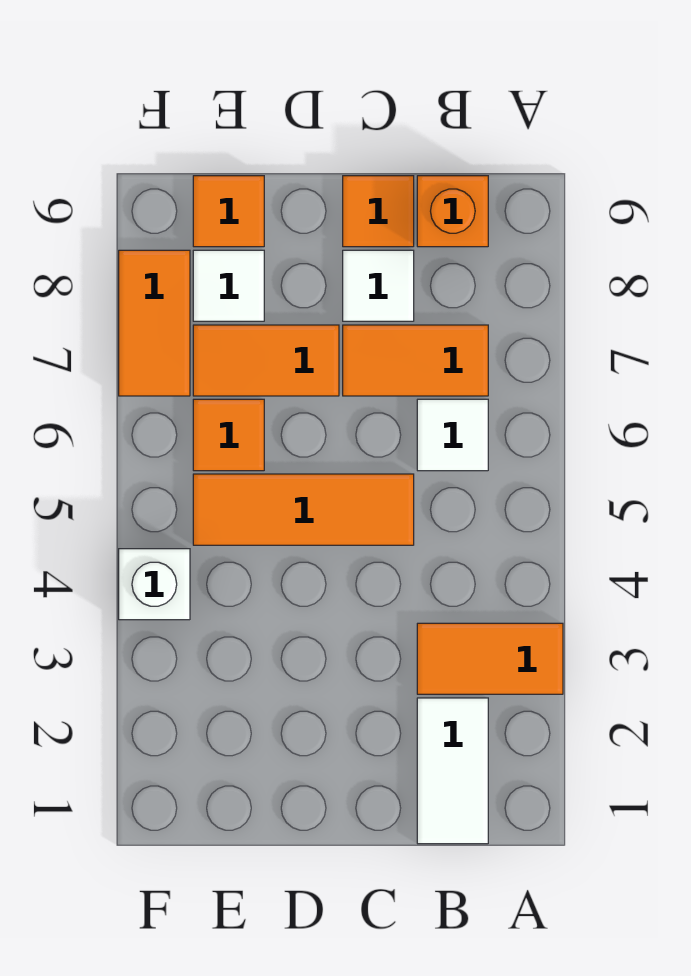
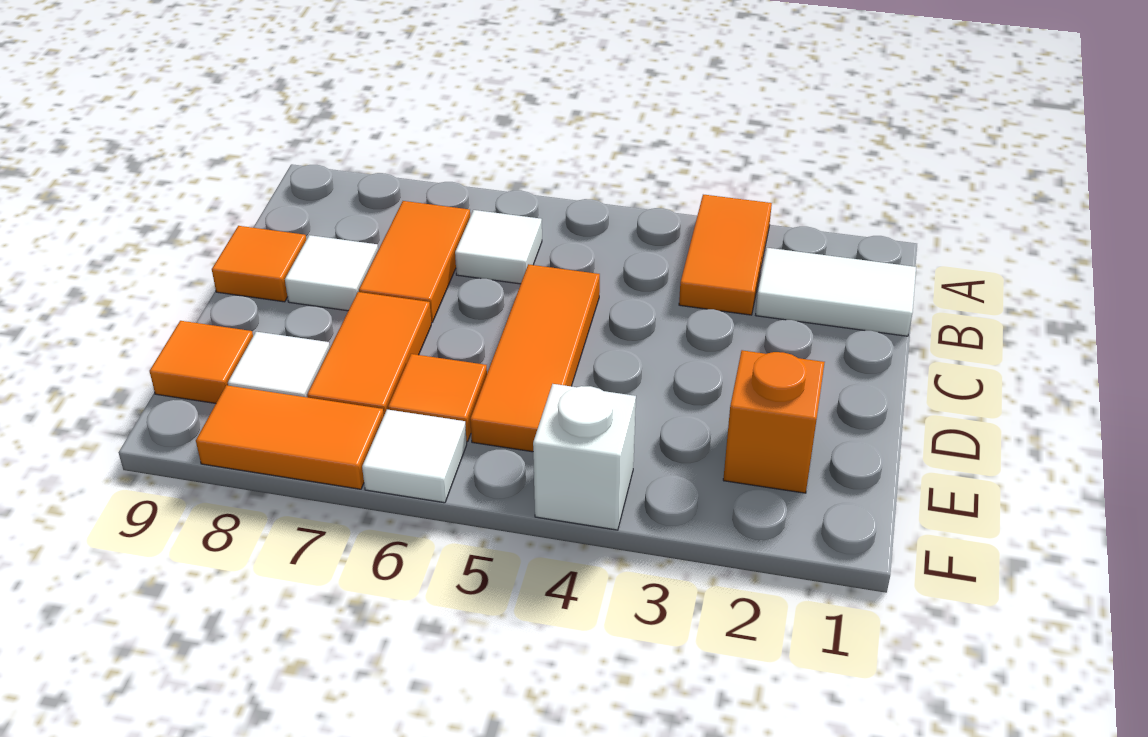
orange 1x1 brick [417,176,488,247] -> orange 1x1 brick moved to [723,350,825,493]
none -> white 1x1 tile [362,410,467,503]

